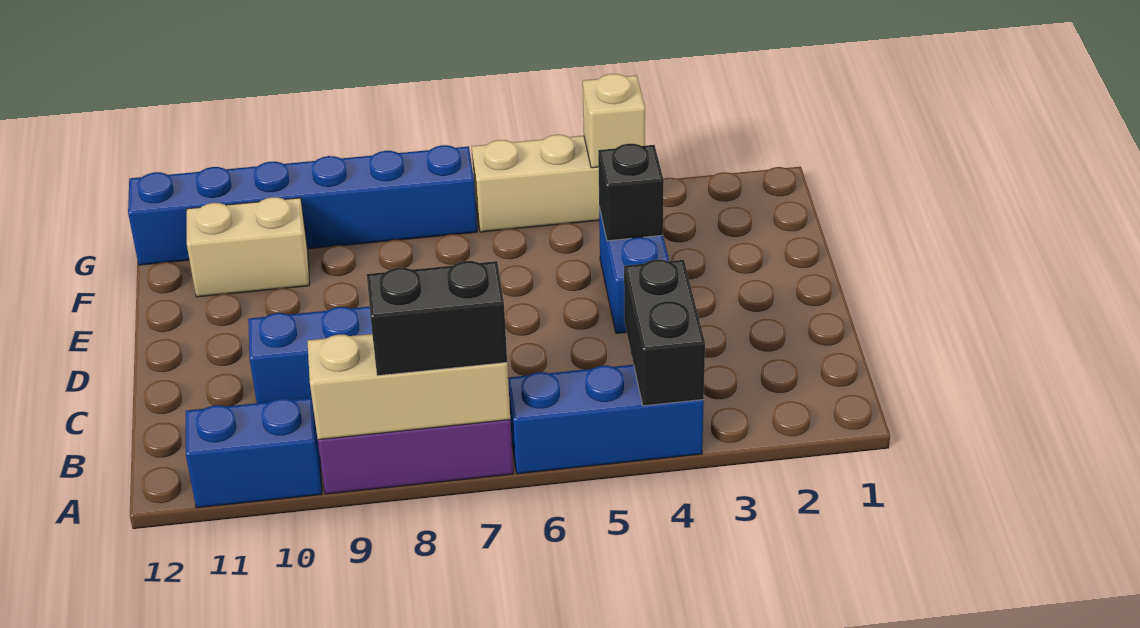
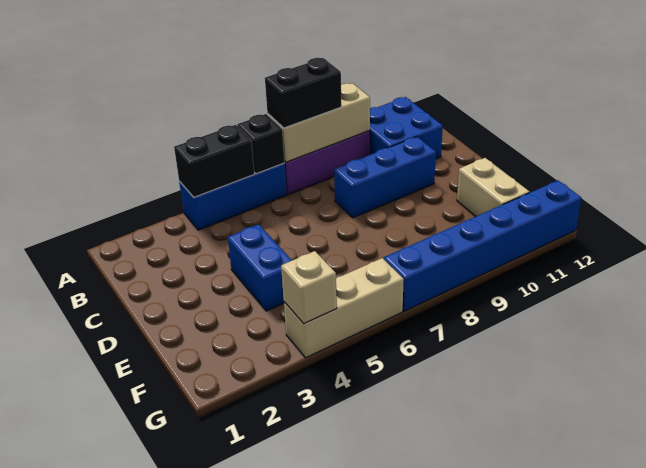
black 1x2 brick [624,260,705,406] -> black 1x2 brick turned to [174,125,255,197]
blue 1x2 brick [186,398,322,508] -> blue 2x2 brick [370,97,443,159]
black 1x1 brick [598,144,664,241] -> black 1x1 brick moved to [237,114,285,174]
tan 1x2 brick [187,197,310,297] -> tan 1x2 brick turned to [457,158,529,217]

